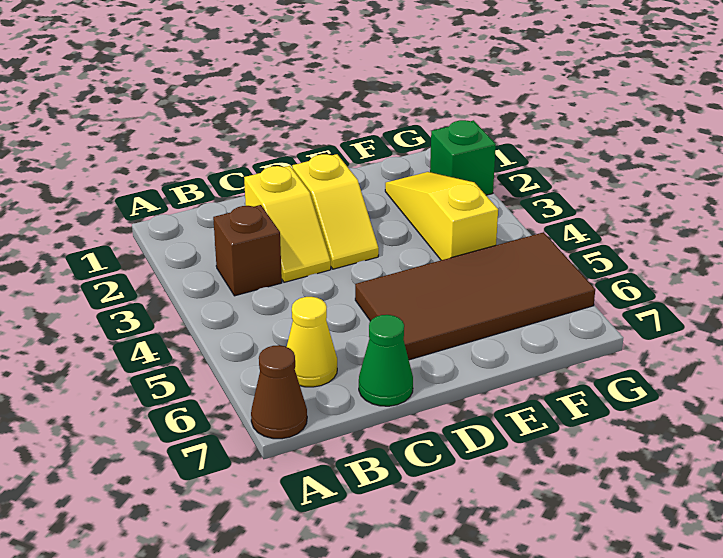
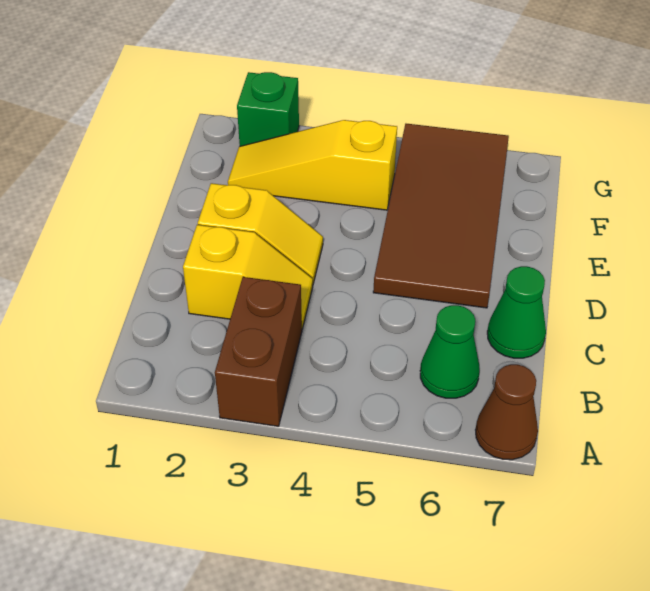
brown 1x1 brick [213,205,282,296] -> brown 1x2 brick [215,277,302,426]
yellow 1x1 cone [287,297,337,387] -> green 1x1 cone [420,305,480,398]

